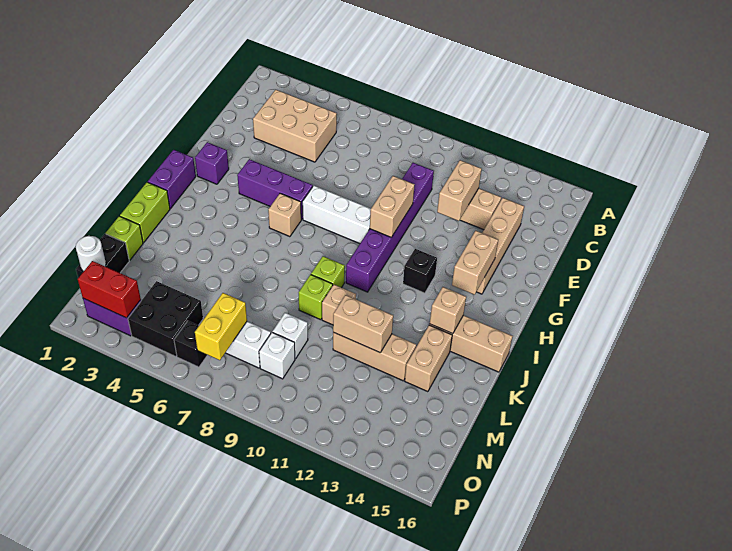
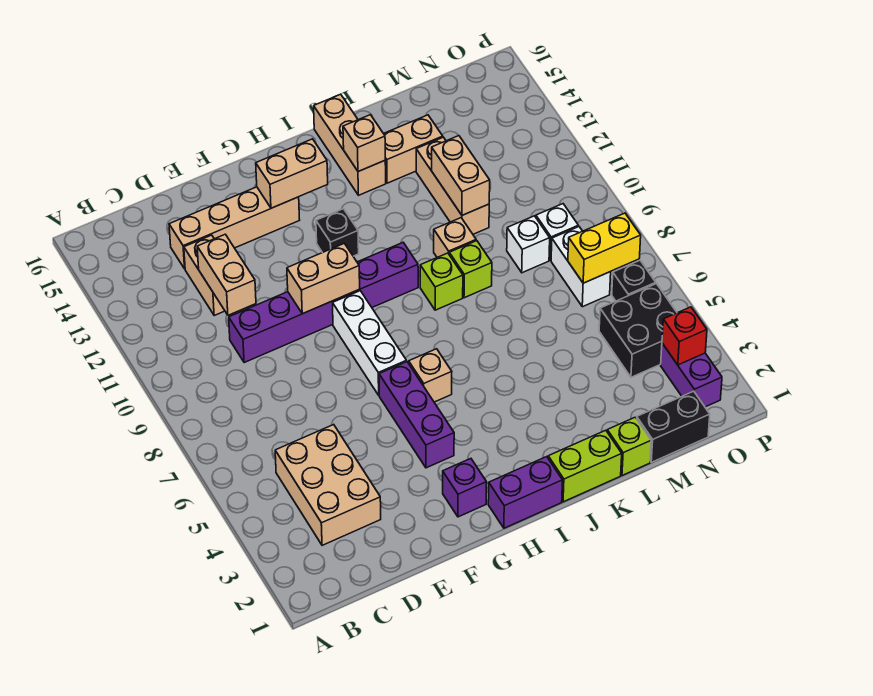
tan 1x2 brick [437,160,482,221] -> tan 1x2 brick turned to [197,234,256,315]
white 1x1 round brick [76,236,106,272] -> none
red 1x2 brick [78,261,141,318] -> red 1x1 brick [662,307,707,365]

